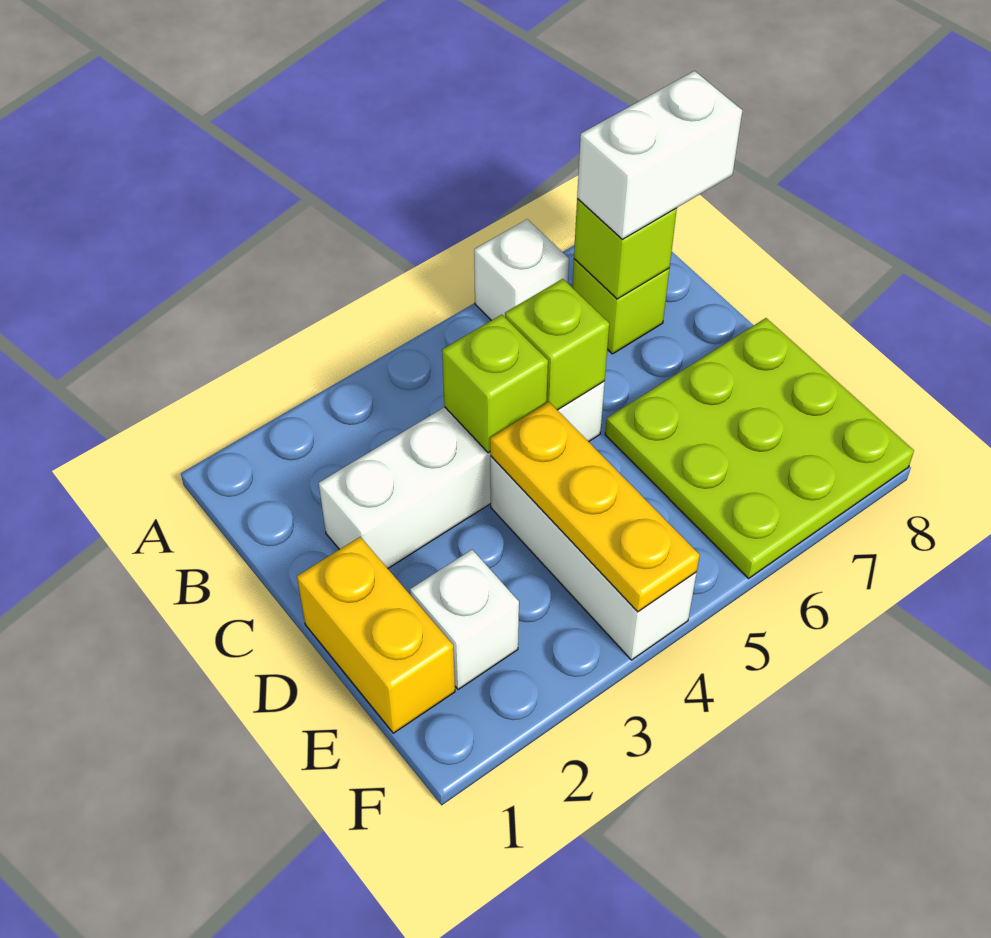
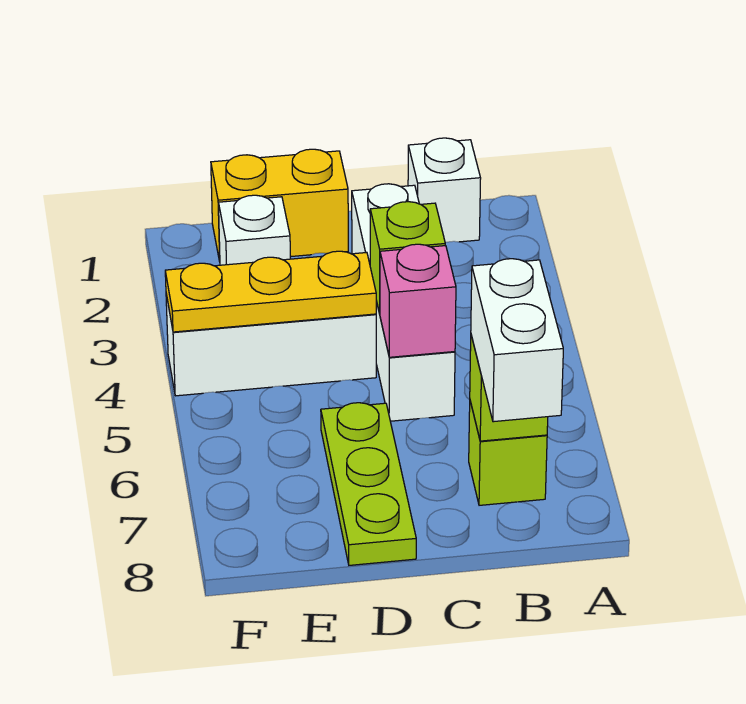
white 1x1 brick [474,219,569,320] -> white 1x1 brick moved to [408,138,481,243]
lime 1x1 brick [505,279,609,410] -> pink 1x1 brick [380,244,456,357]
lime 3x3 plate [605,318,914,579] -> lime 1x3 plate [321,403,416,565]

